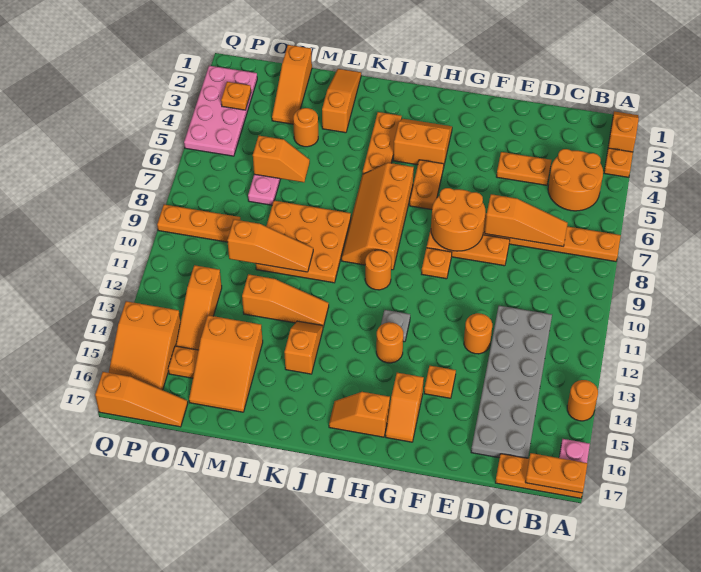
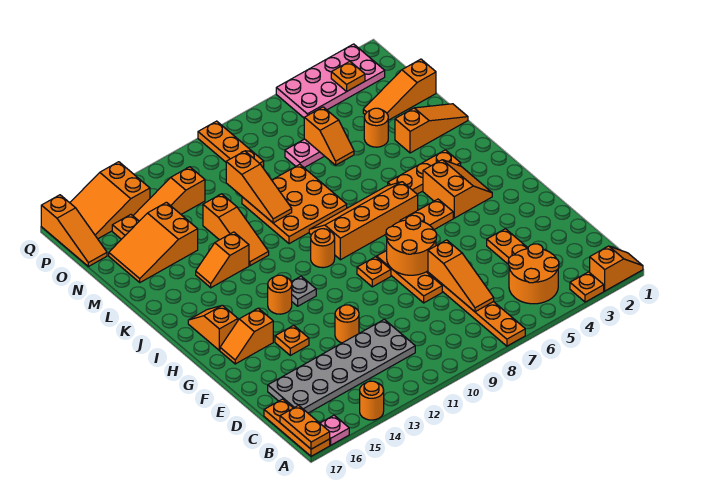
orange 1x2 slope [284,321,323,374] -> orange 1x2 slope turned to [196,232,249,288]

